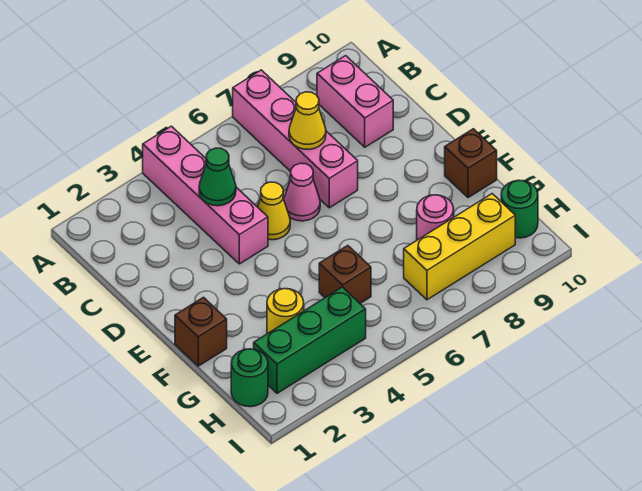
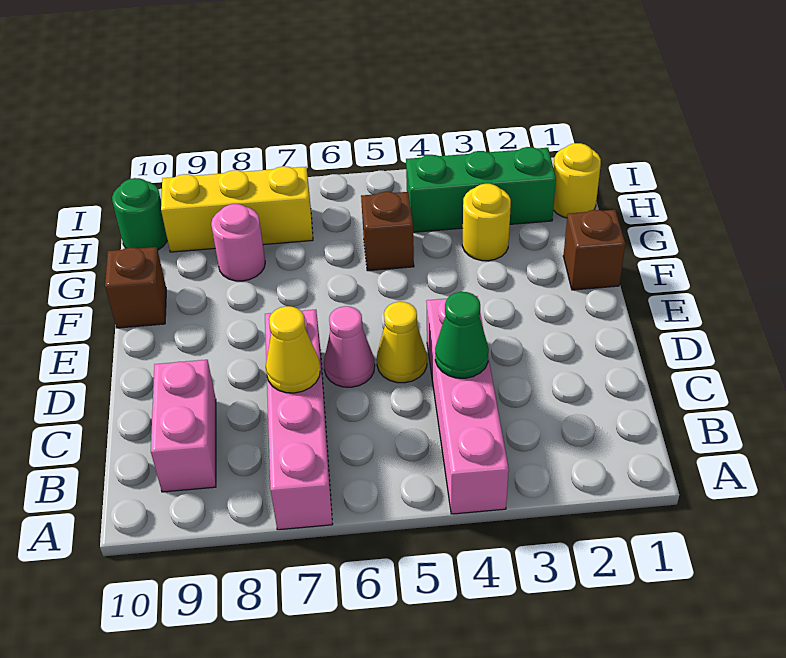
green 1x1 round brick [231,349,268,407] -> yellow 1x1 round brick [553,143,601,218]

